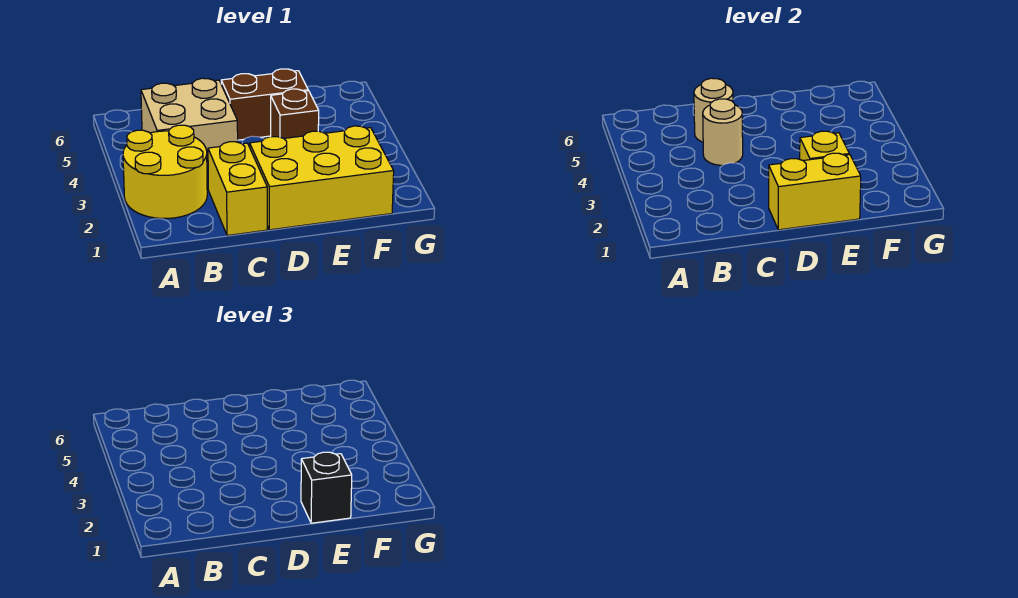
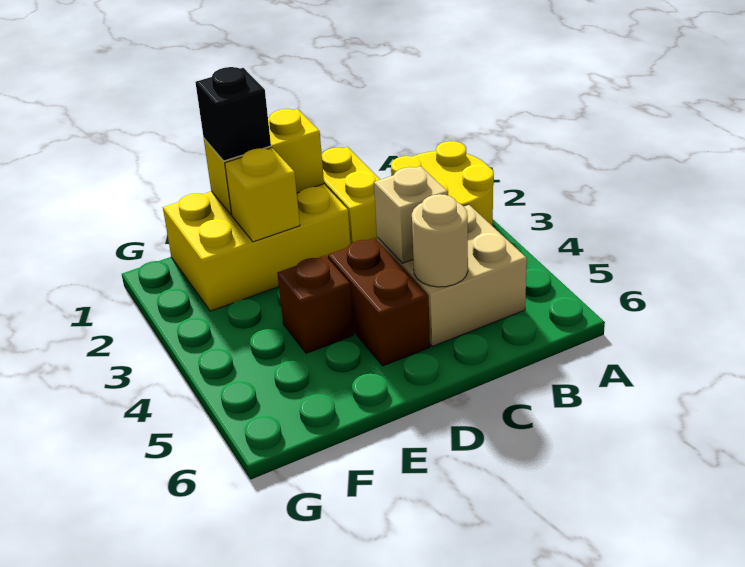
tan 1x1 round brick [703,99,743,165] -> tan 1x1 brick [374,166,448,263]
brown 1x2 brick [221,69,308,140] -> brown 1x2 brick turned to [328,238,430,366]

